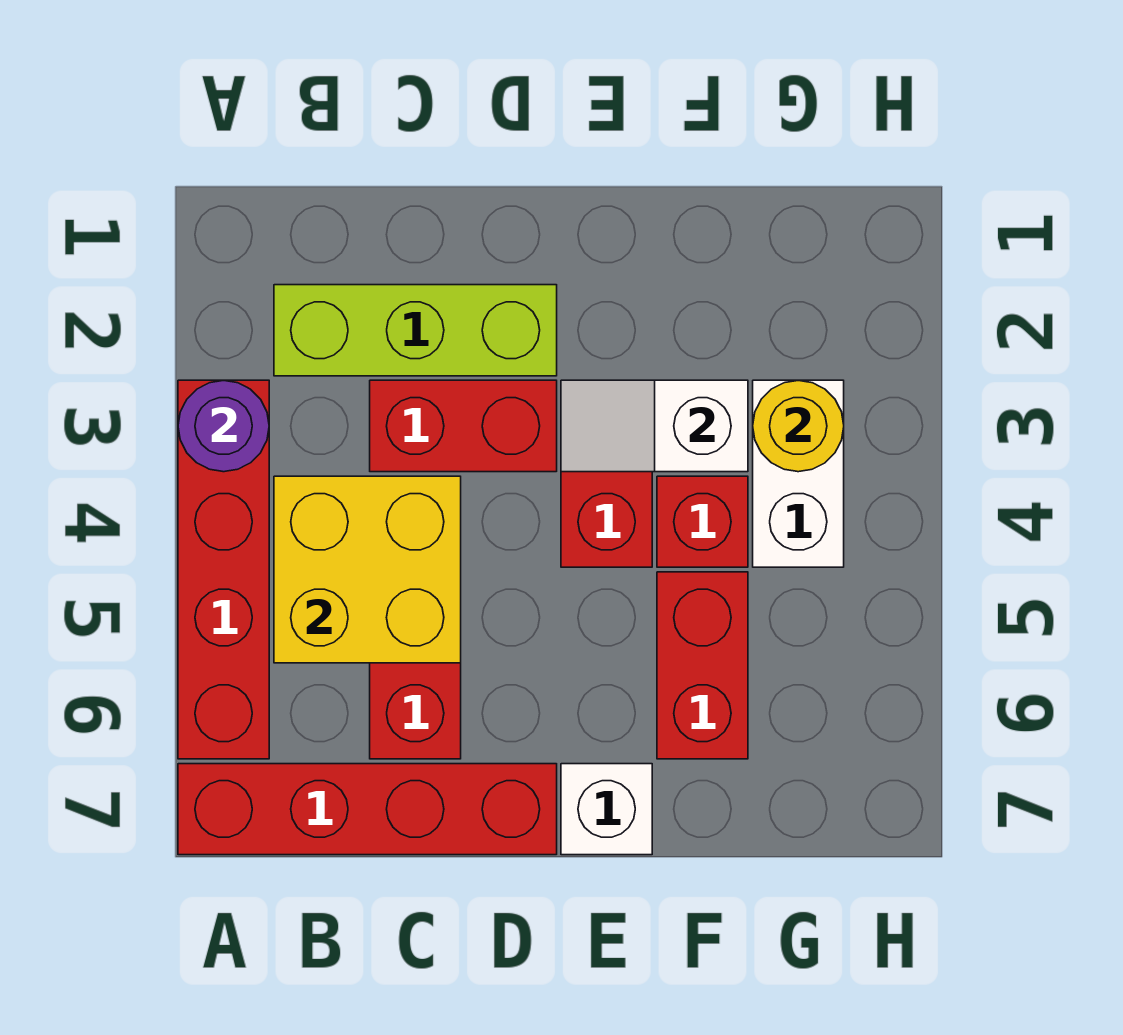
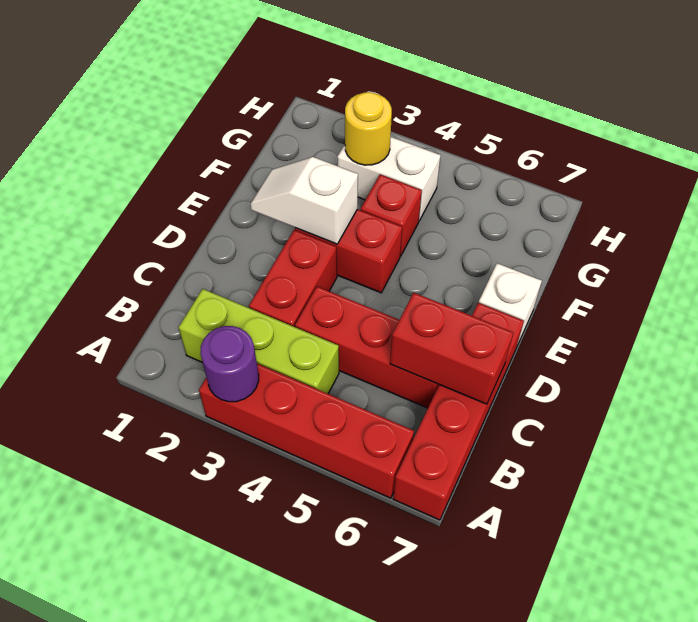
lime 1x3 brick [274,285,557,376] -> lime 1x3 brick turned to [179,289,339,394]
yellow 2x2 brick [274,476,461,663] -> none
white 1x2 slope [561,380,748,472] -> white 1x2 slope turned to [250,157,358,244]
red 1x2 brick [657,572,748,759] -> red 1x2 brick moved to [390,293,513,404]

